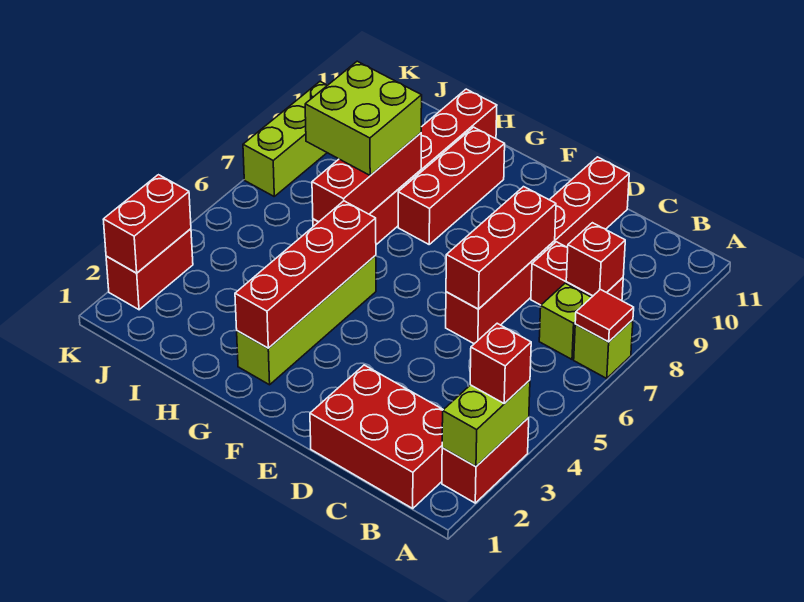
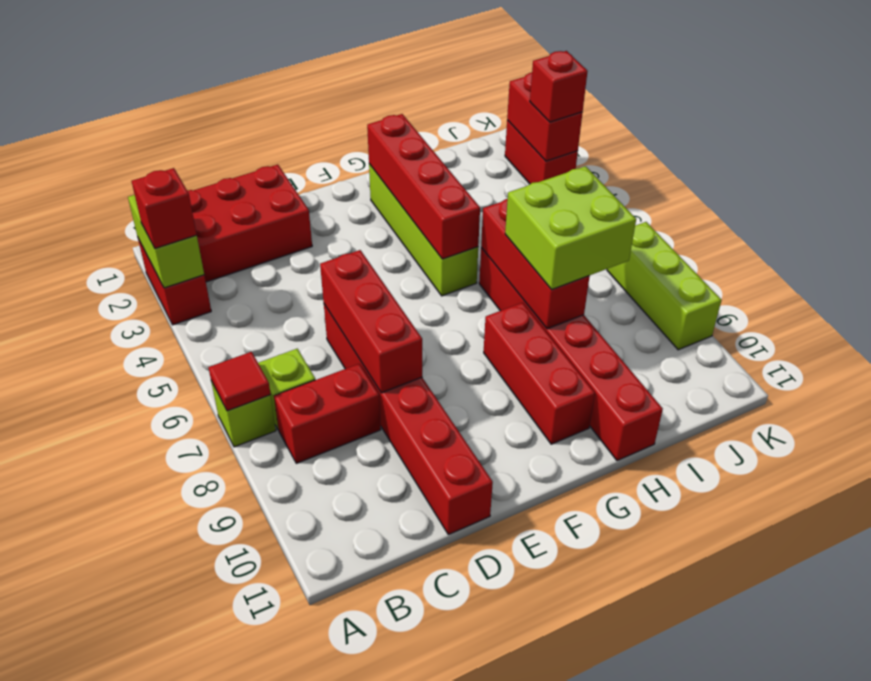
red 1x1 brick [566,223,625,296] -> red 1x1 brick moved to [530,51,588,122]

